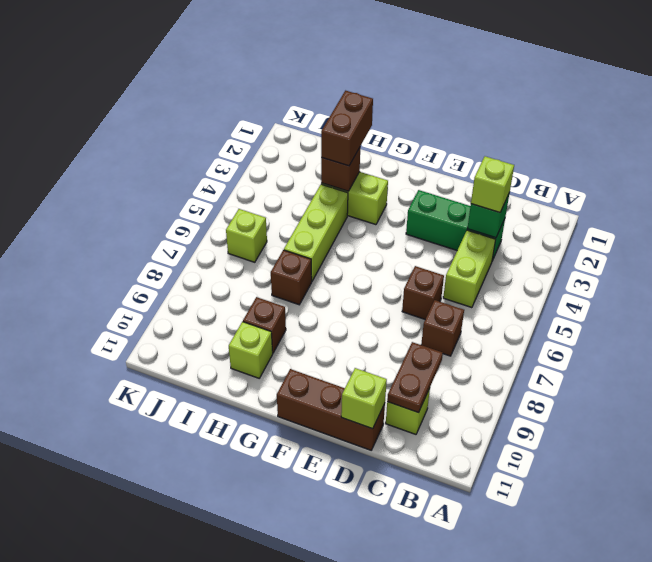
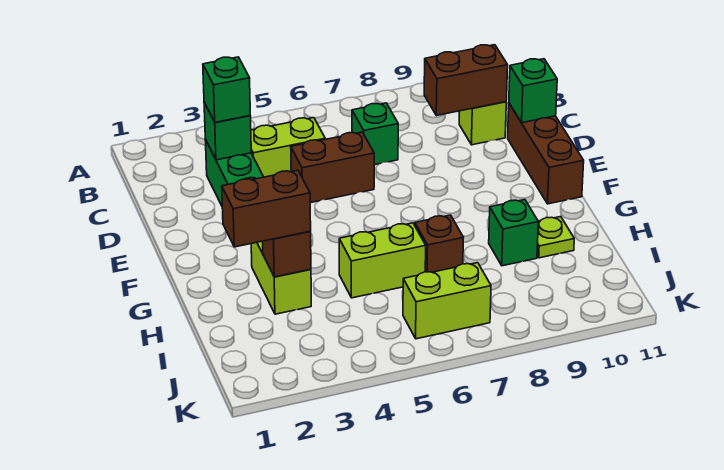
lime 1x1 brick [471,156,514,212] -> green 1x1 brick [203,57,250,122]
brown 1x1 brick [421,300,464,356] -> green 1x1 brick [352,103,398,165]
brown 1x2 plate [387,342,443,413] -> brown 1x2 brick [424,45,508,116]
brown 1x1 brick [402,266,444,319] -> brown 1x2 brick [291,132,374,203]
lime 1x1 brick [341,368,387,429] -> green 1x1 brick [509,59,557,123]
lime 1x3 brick [284,184,348,281] -> lime 1x2 brick [339,223,426,298]
brown 1x1 brick [243,297,286,353] -> green 1x1 brick [489,200,538,266]
lime 1x1 brick [229,322,273,378] -> lime 1x1 plate [537,217,574,258]
lime 1x1 brick [226,209,267,262] -> lime 1x2 brick [403,263,491,339]

